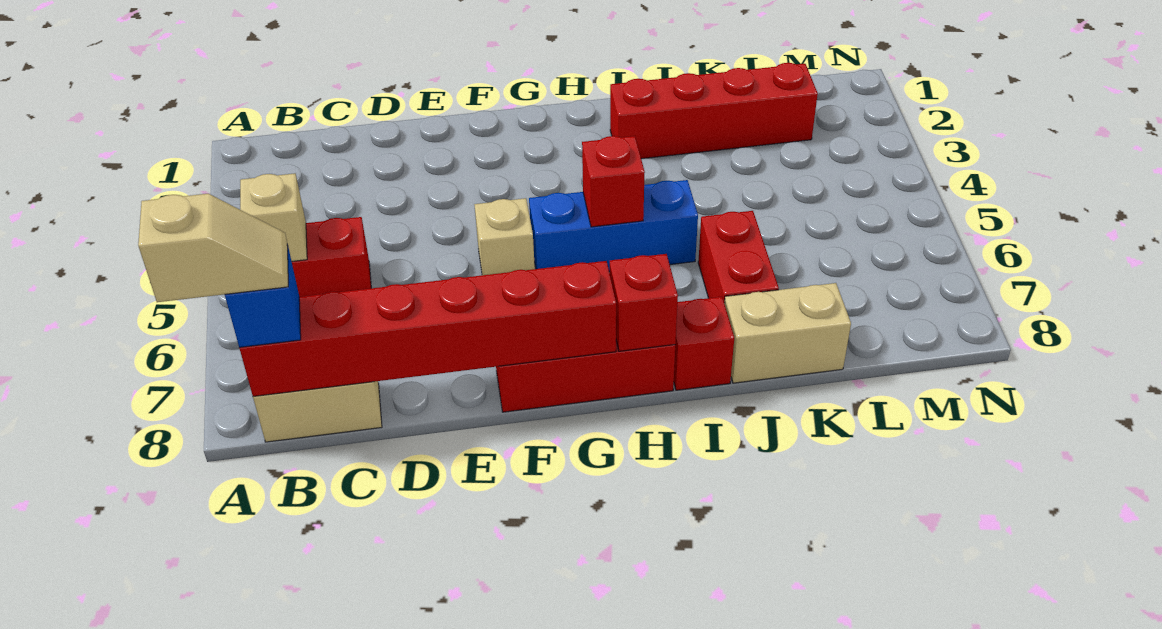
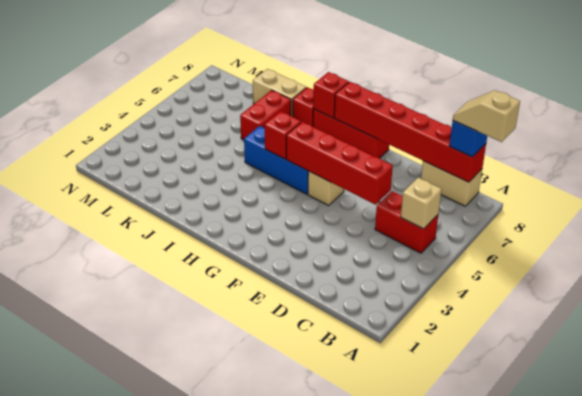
red 1x4 brick [610,63,818,159] -> red 1x4 brick moved to [286,122,393,205]

